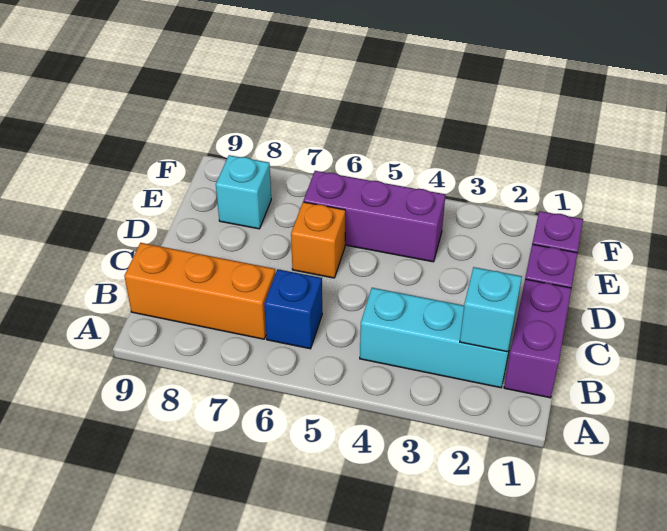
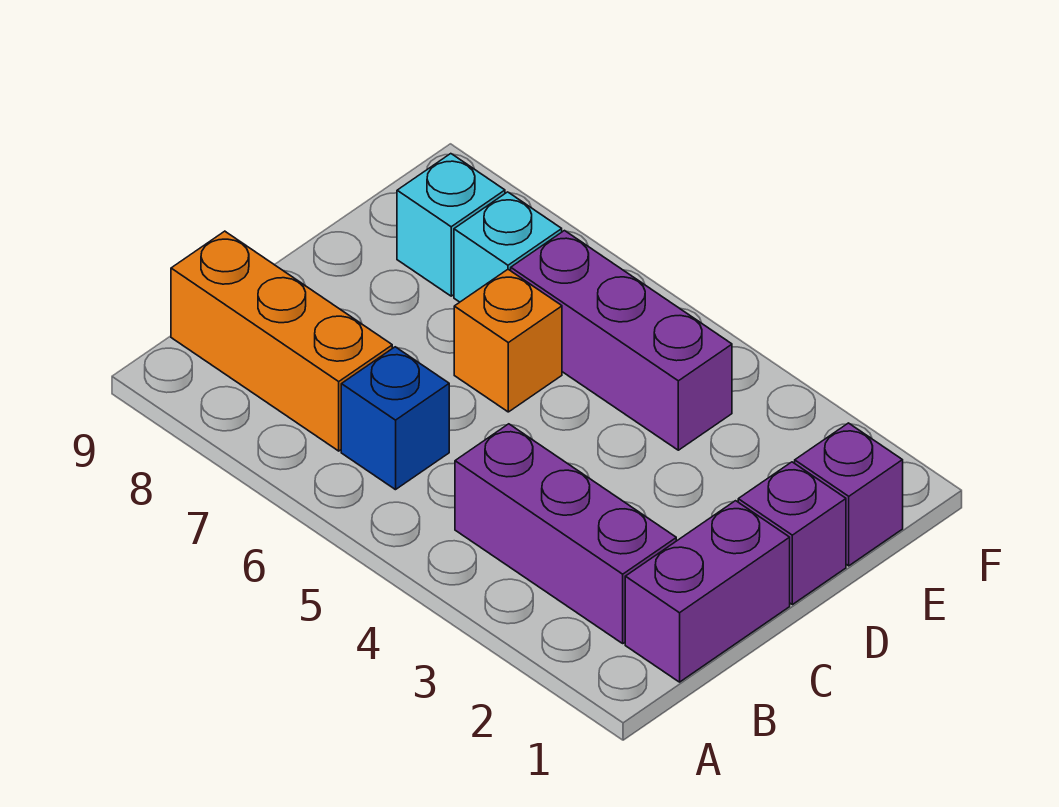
cyan 1x3 brick [360,288,514,388] -> purple 1x3 brick [455,424,676,643]
cyan 1x1 brick [460,267,522,352] -> cyan 1x1 brick moved to [454,192,562,302]

